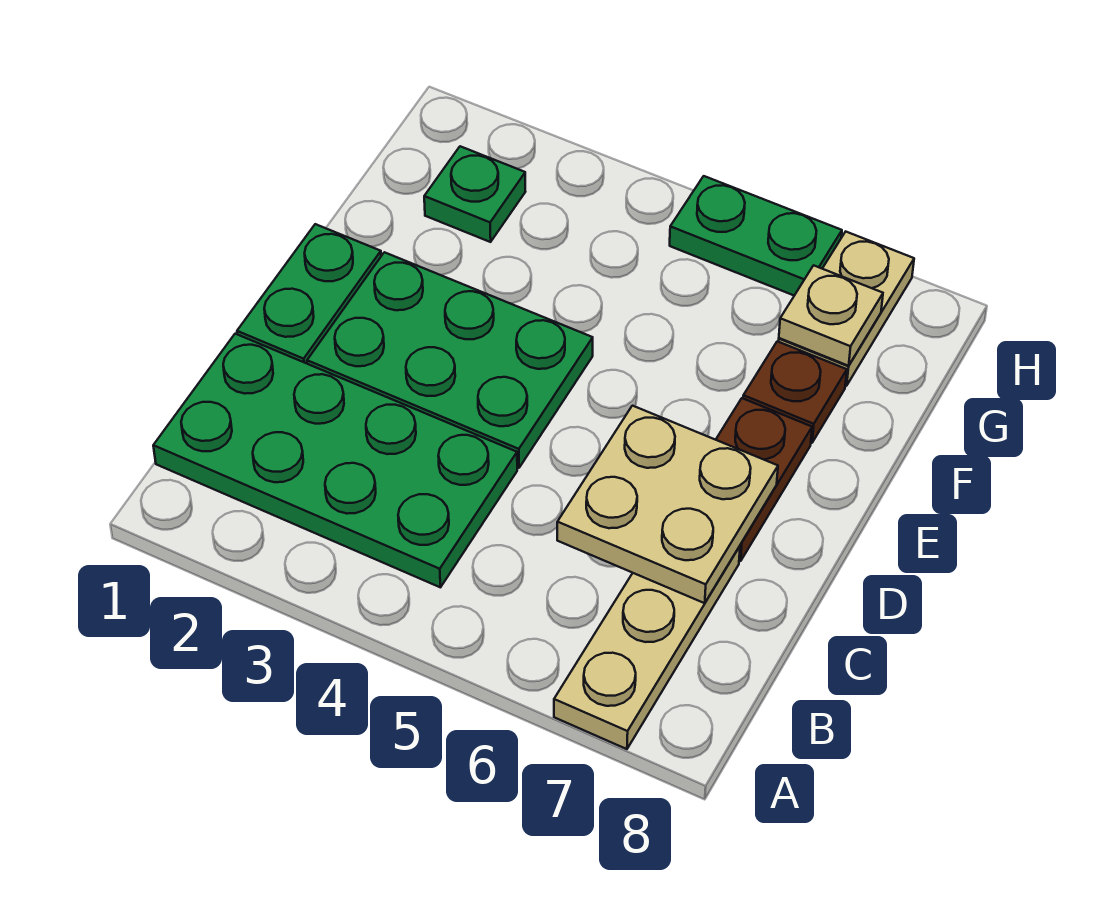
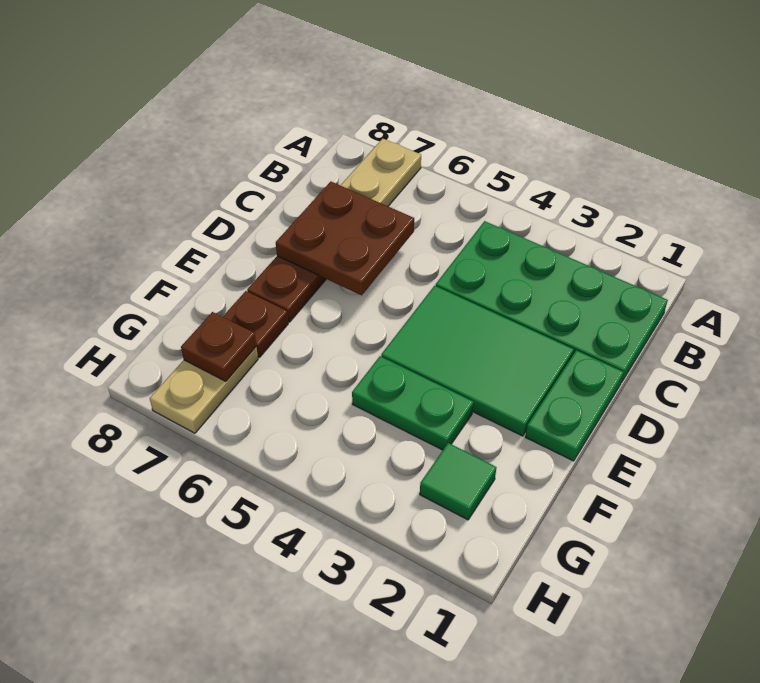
tan 2x2 plate [557,406,778,603] -> brown 2x2 plate [276,182,414,295]
green 2x3 plate [307,252,593,468] -> green 2x3 tile [381,286,574,436]
green 1x1 plate [424,146,525,242] -> green 1x1 tile [420,443,496,520]
tan 1x1 plate [779,265,883,366] -> brown 1x1 plate [181,312,256,381]
green 1x2 plate [670,176,842,296] -> green 1x2 plate moved to [352,356,473,450]

